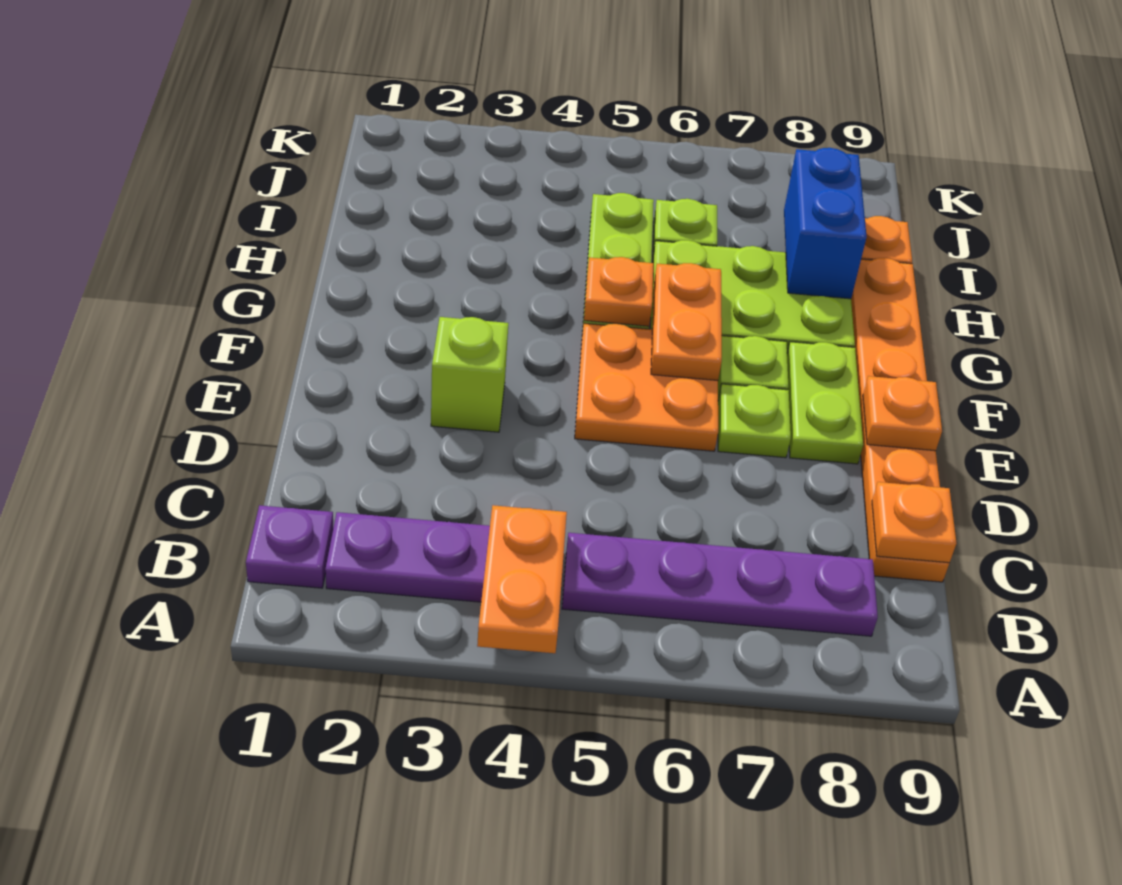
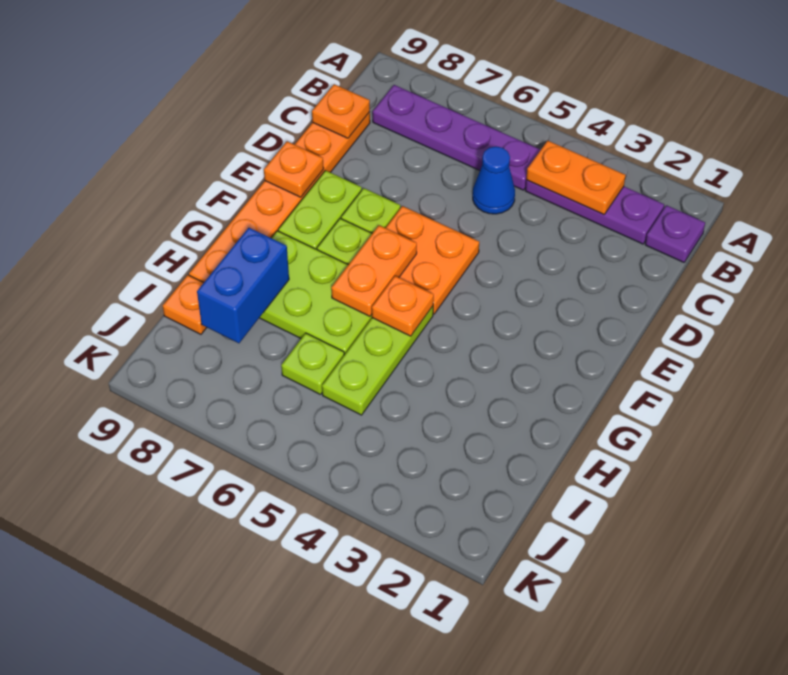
orange 1x2 plate [477,505,567,653] -> orange 1x2 plate turned to [526,141,626,215]
none -> blue 1x1 cone [473,146,515,214]
lime 1x1 brick [431,317,508,432] -> none

